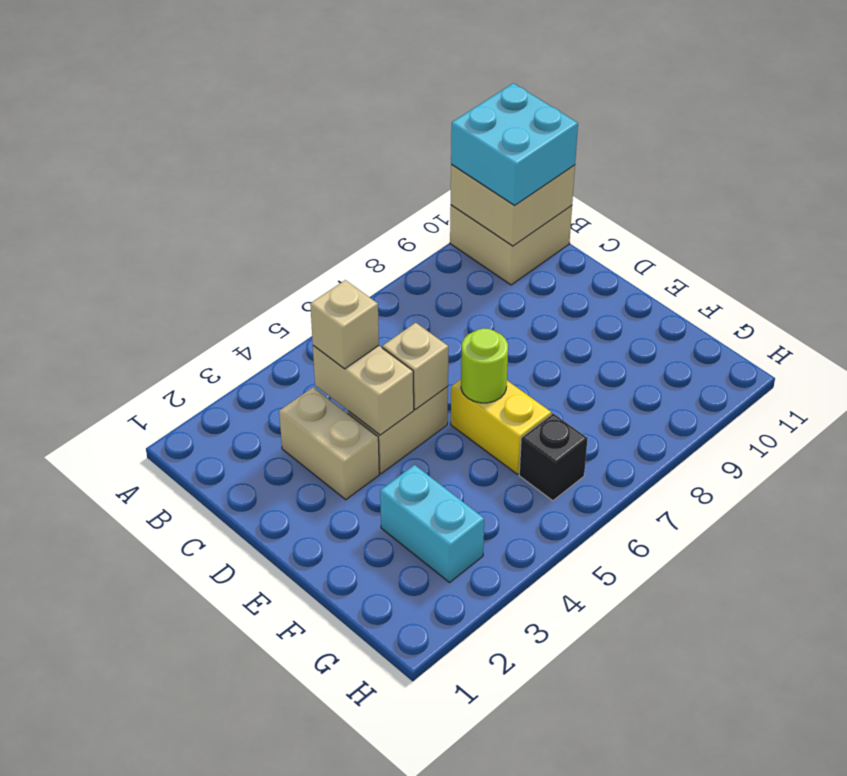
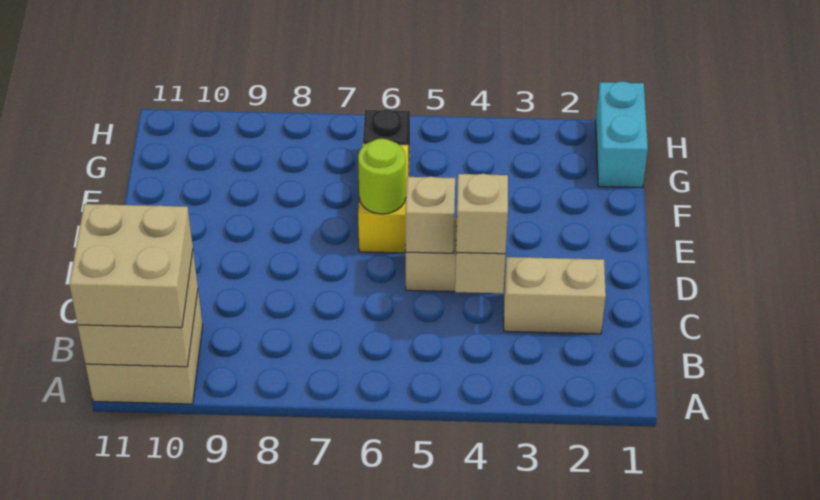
cyan 2x2 brick [451,83,578,205] -> tan 2x2 brick [69,204,193,328]
tan 1x2 brick [279,387,379,500] -> tan 1x2 brick turned to [504,257,606,334]
cyan 1x2 brick [380,465,484,582] -> cyan 1x2 brick moved to [596,81,648,188]

